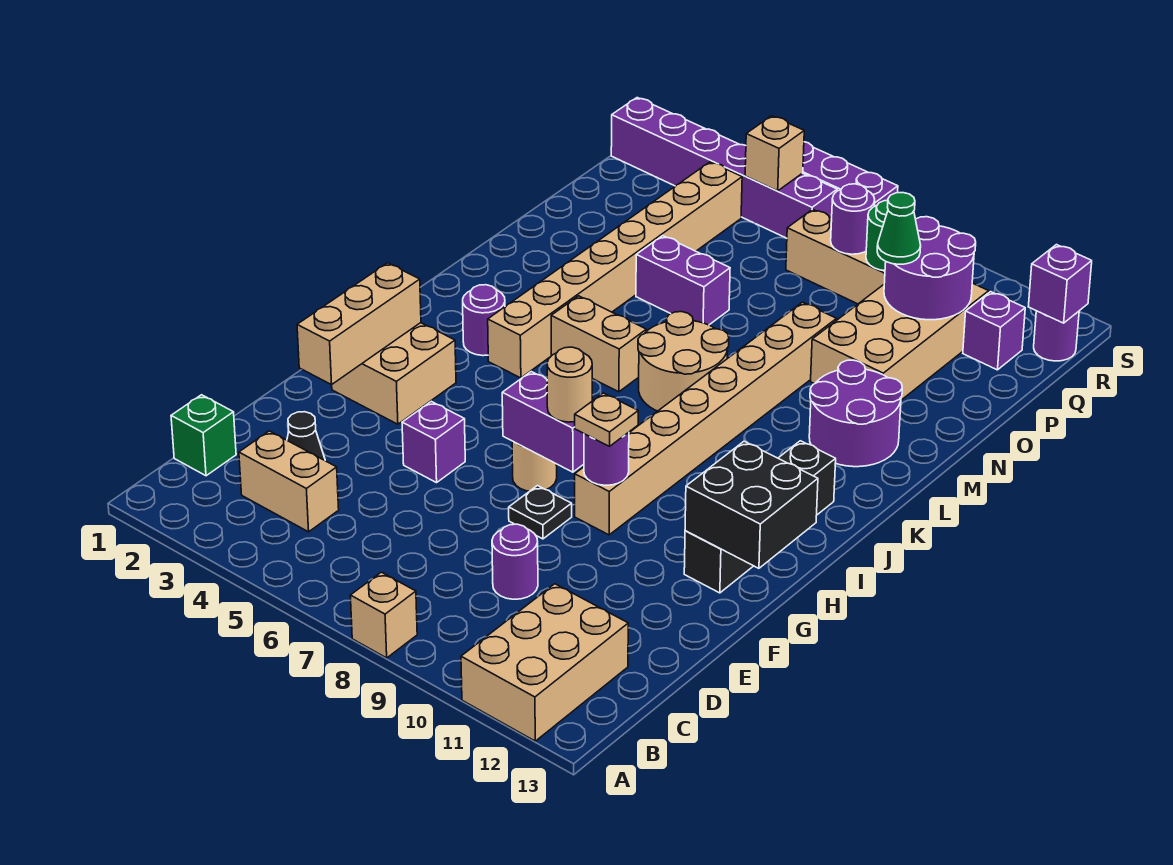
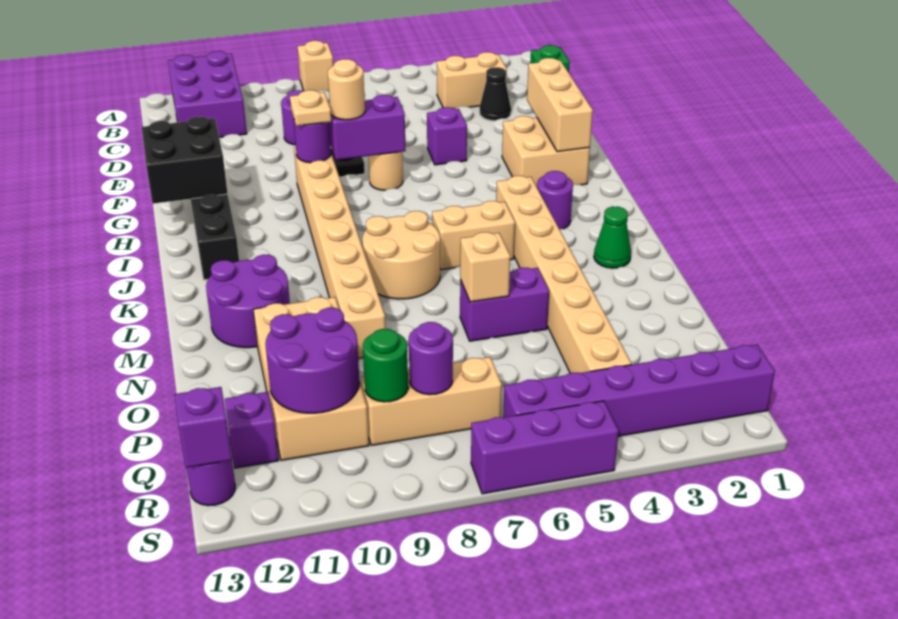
tan 2x3 brick [461,584,628,741] -> purple 2x3 brick [168,51,247,137]
green 1x1 cone [877,193,921,264] -> green 1x1 cone moved to [594,207,631,268]
tan 1x1 brick [745,116,804,191] -> tan 1x1 brick moved to [460,232,510,302]

